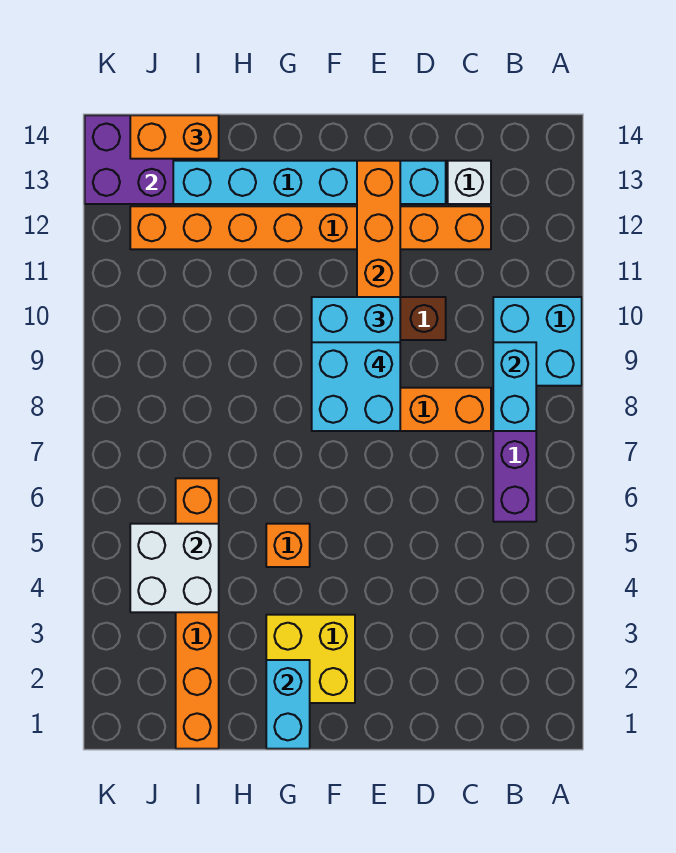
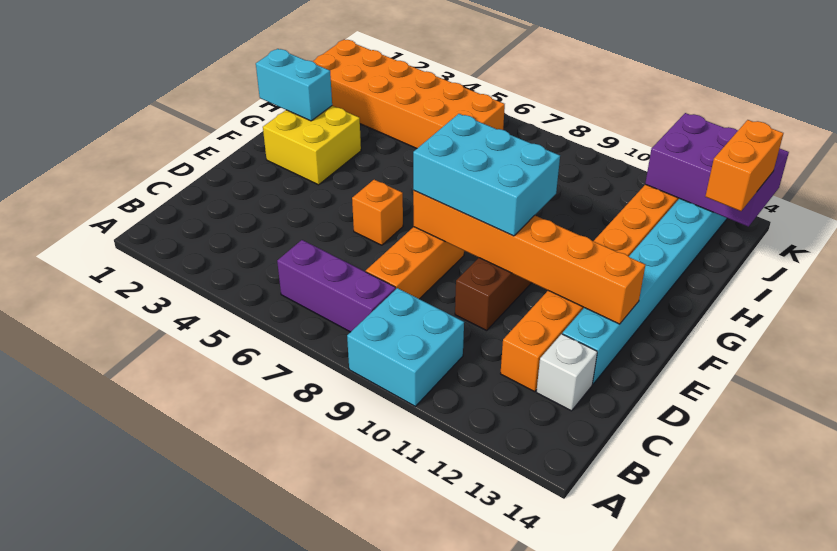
cyan 1x2 brick [493,342,536,431] -> none
cyan 2x2 brick [312,342,400,431] -> none
orange 1x1 brick [266,524,310,567] -> orange 1x1 brick moved to [352,180,403,245]
orange 1x6 brick [176,478,219,749] -> orange 2x6 brick [313,39,505,148]
white 2x2 brick [130,524,219,612] -> none
purple 2x2 brick [85,115,173,204] -> purple 2x3 brick [645,113,789,227]

